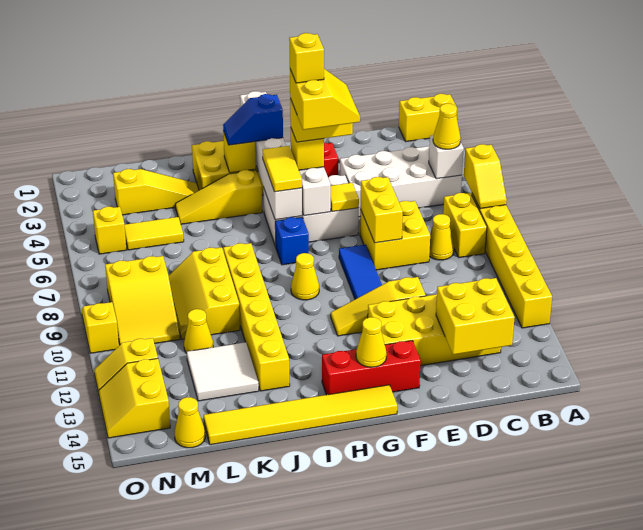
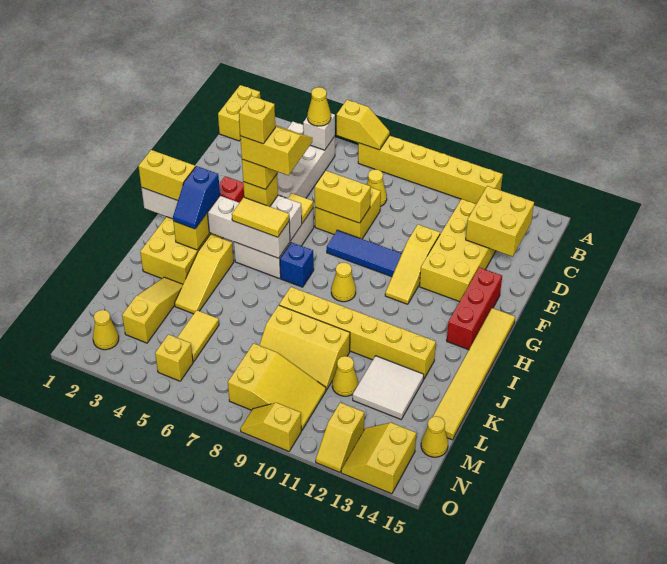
yellow 1x2 brick [443,193,487,258] -> yellow 1x2 brick moved to [138,150,195,201]
yellow 1x1 cone [356,317,387,367] -> yellow 1x1 cone moved to [93,310,119,350]
yellow 2x2 slope [98,358,170,438] -> yellow 2x2 slope turned to [341,423,416,494]

